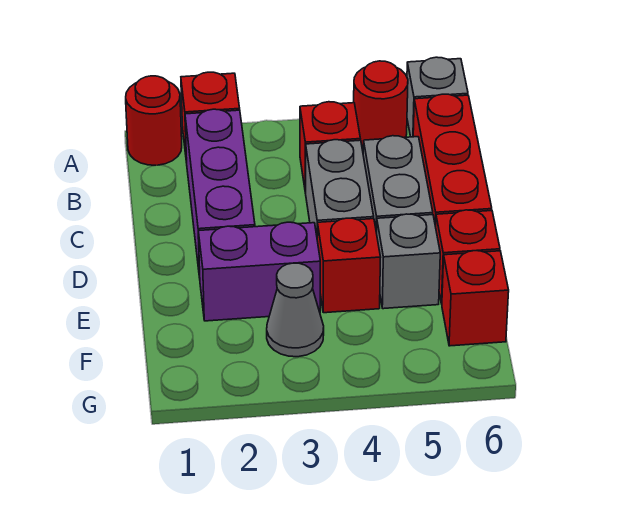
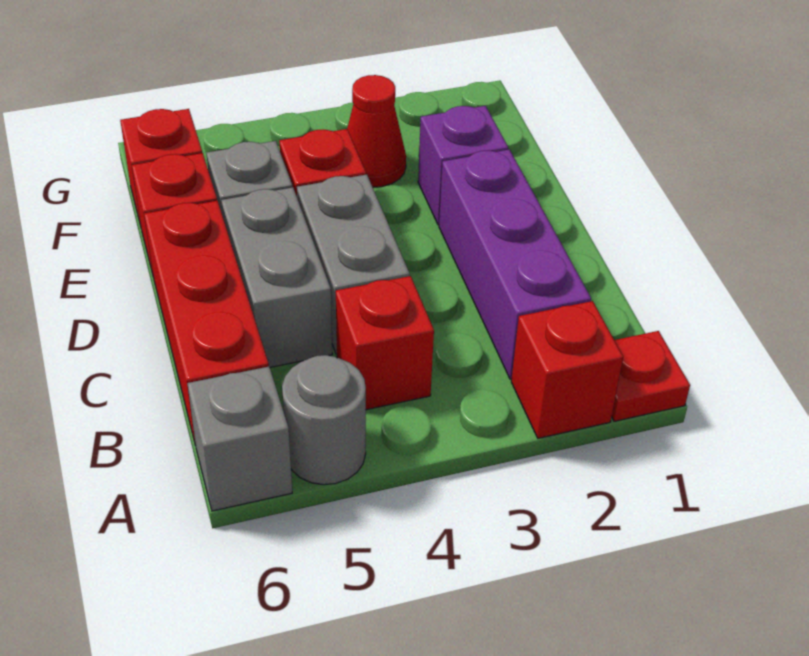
red 1x1 round brick [126,76,182,165] -> red 1x1 plate [612,331,690,421]
red 1x1 round brick [354,61,408,146] -> grey 1x1 round brick [282,355,366,485]
purple 1x2 brick [198,222,320,321] -> purple 1x1 brick [418,106,508,225]
grey 1x1 cone [267,263,324,357] -> red 1x1 cone [347,75,406,187]

